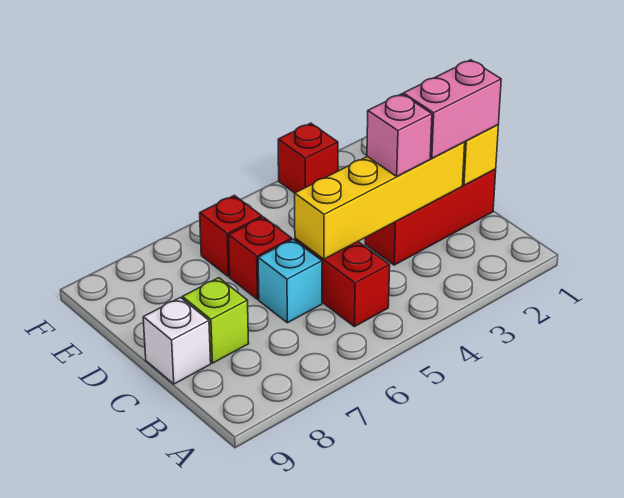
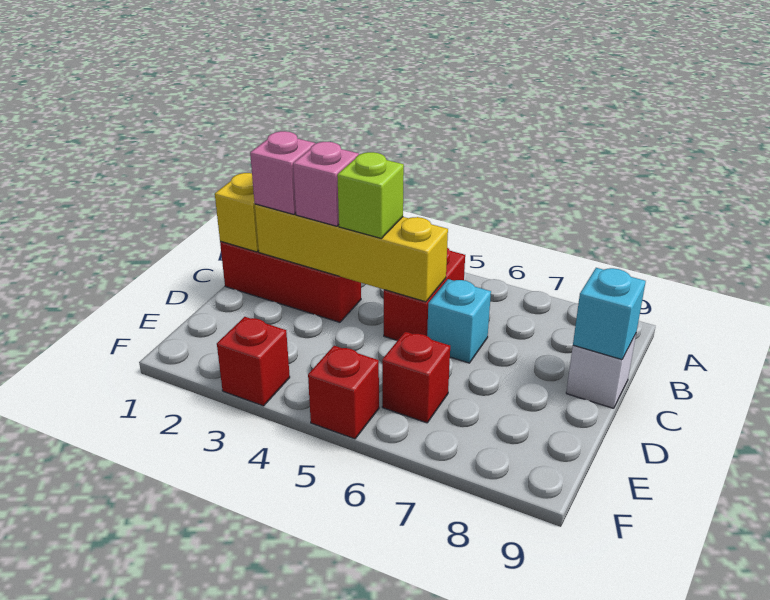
pink 1x2 brick [403,60,501,158] -> pink 1x1 brick [250,131,315,214]
lime 1x1 brick [182,278,249,363] -> lime 1x1 brick moved to [337,152,404,238]
none -> cyan 1x1 brick [573,268,646,360]
red 1x1 brick [229,217,292,299] -> red 1x1 brick moved to [308,346,379,439]

